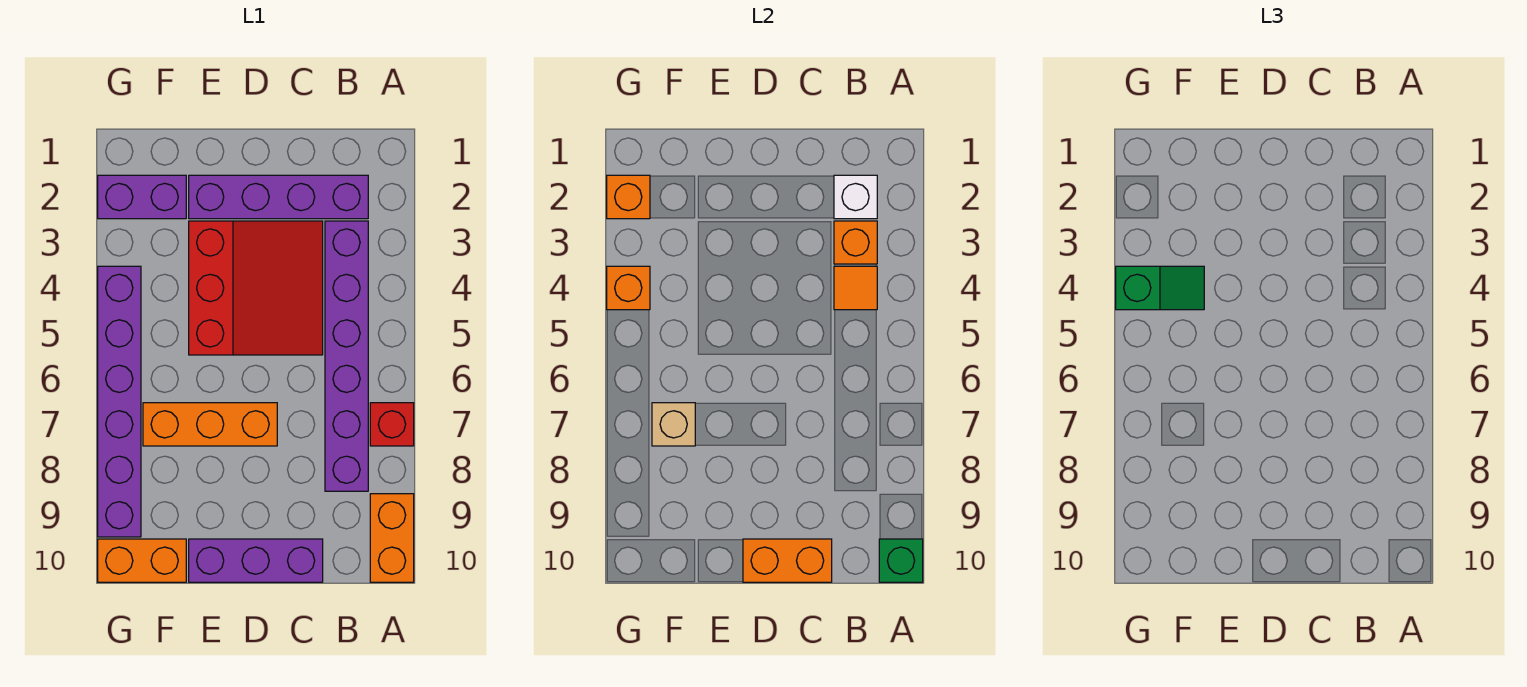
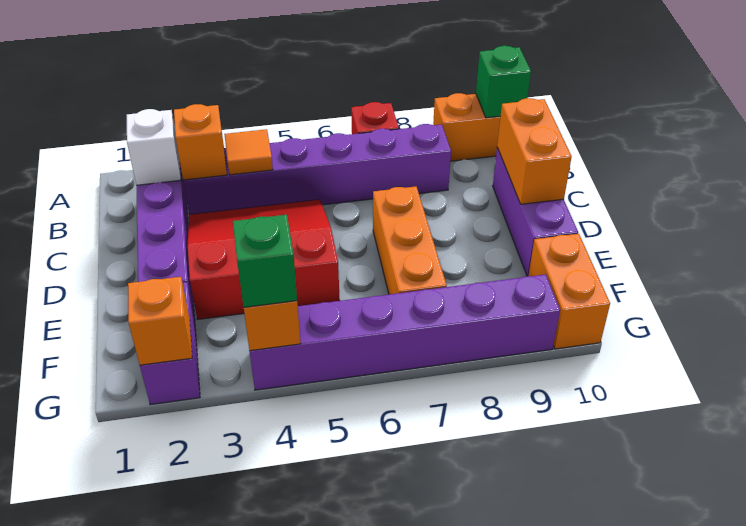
tan 1x1 brick [652,403,695,446] -> none

